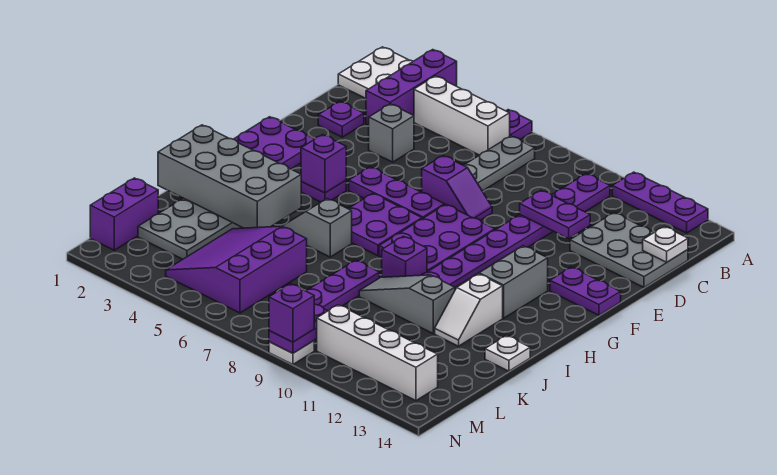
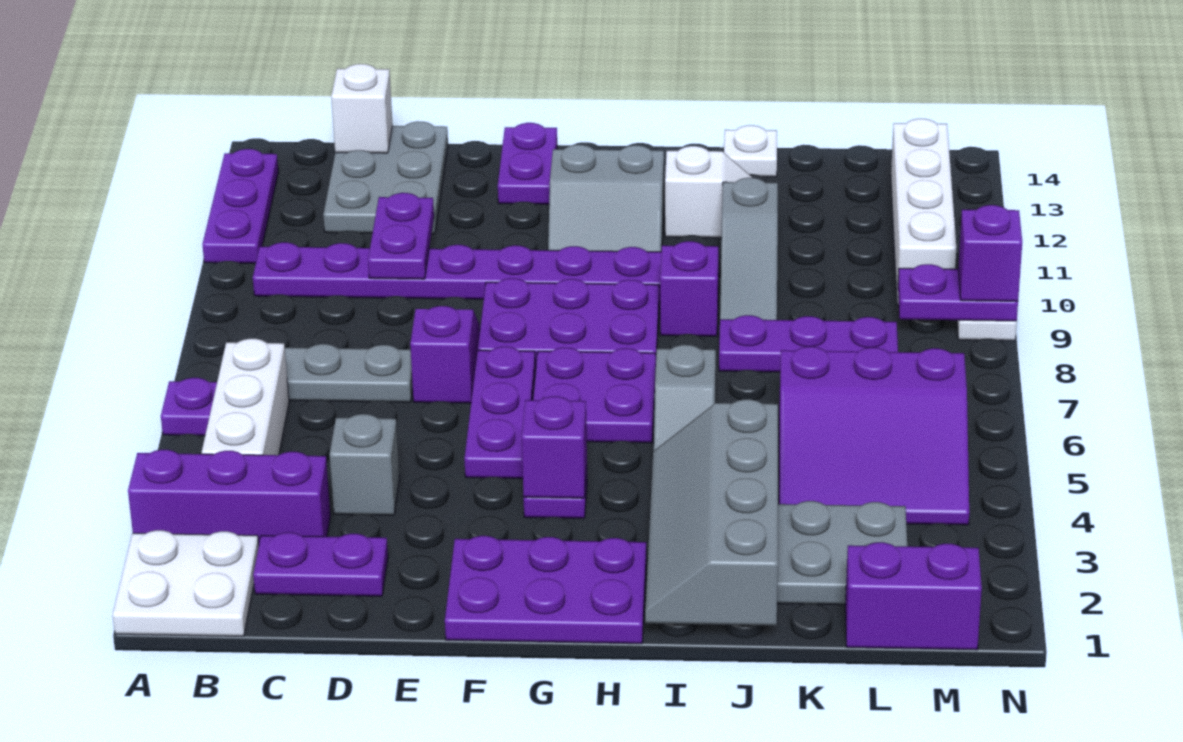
white 1x1 plate [643,226,688,262] -> white 1x1 brick [331,64,393,153]
purple 1x1 plate [318,101,364,137] -> purple 1x2 plate [253,532,388,596]
grey 2x4 brick [158,125,301,228] -> grey 2x4 slope [645,399,778,626]

